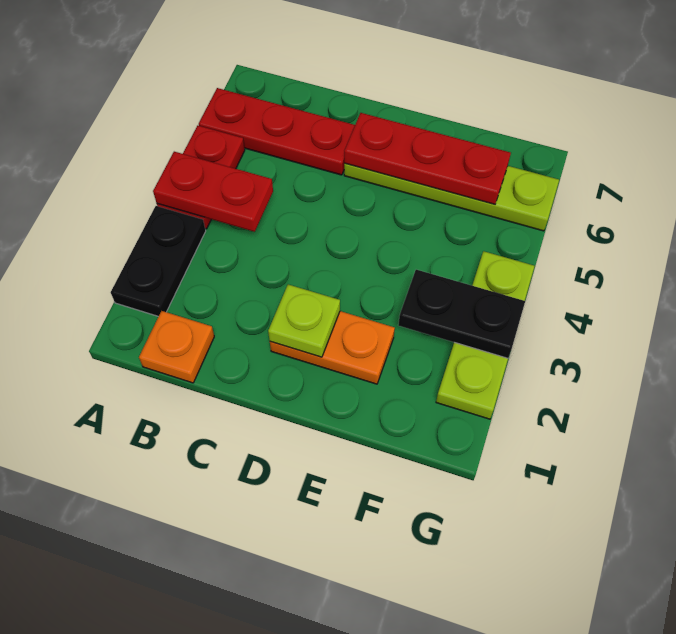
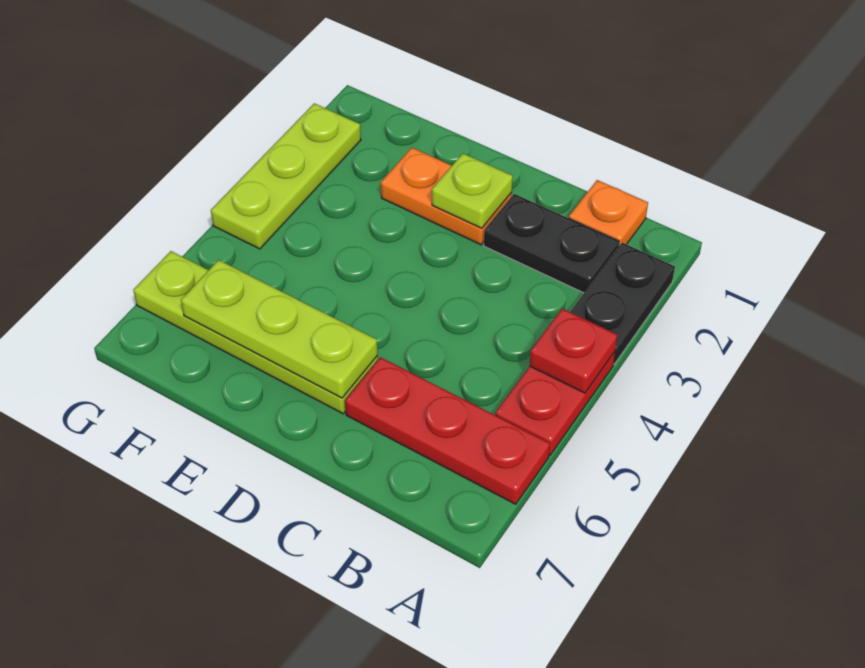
red 1x2 plate [153,152,273,232] -> red 1x1 plate [530,309,617,393]
red 1x3 plate [344,113,511,204] -> lime 1x3 plate [181,260,378,398]
black 1x2 plate [398,270,525,358] -> black 1x2 plate moved to [484,194,619,293]

